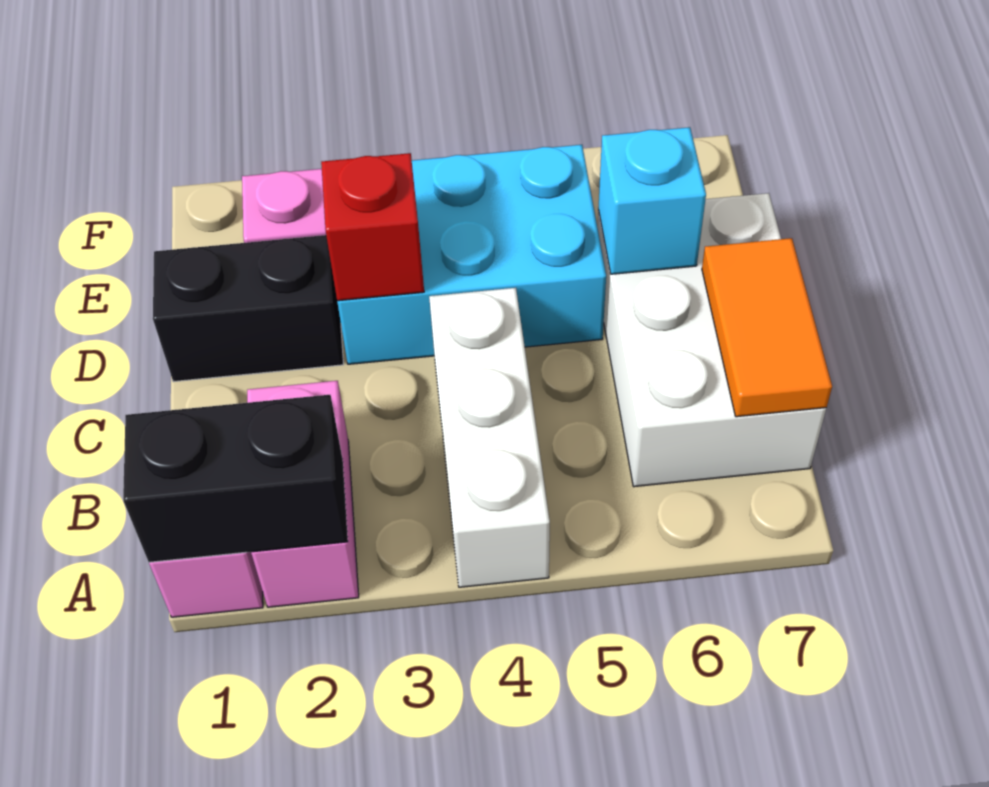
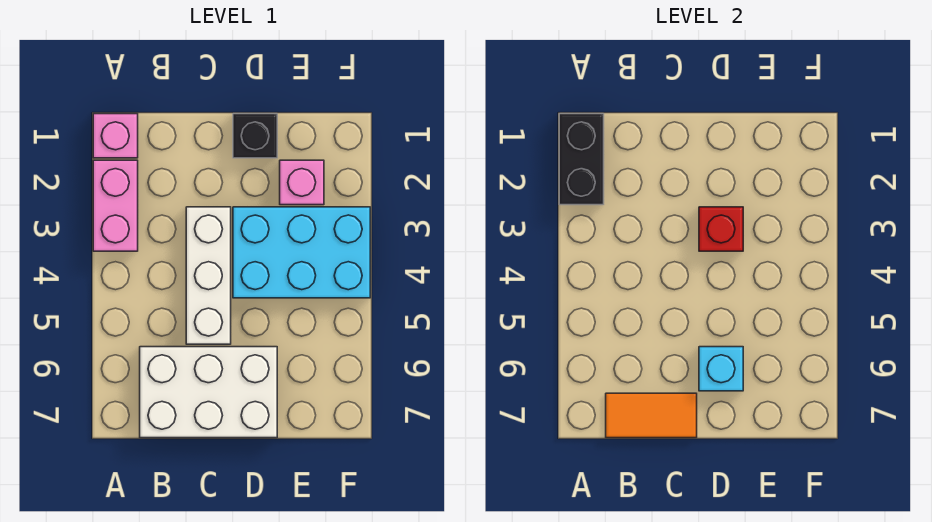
pink 1x2 brick [247,381,359,607] -> pink 1x2 brick turned to [93,160,138,251]
white 1x3 brick [429,288,550,587] -> white 1x3 brick turned to [186,207,231,344]
black 1x2 brick [153,235,343,382] -> black 1x1 brick [233,114,277,158]
cyan 2x3 brick [337,145,606,364] -> cyan 2x3 brick turned to [233,207,370,298]

